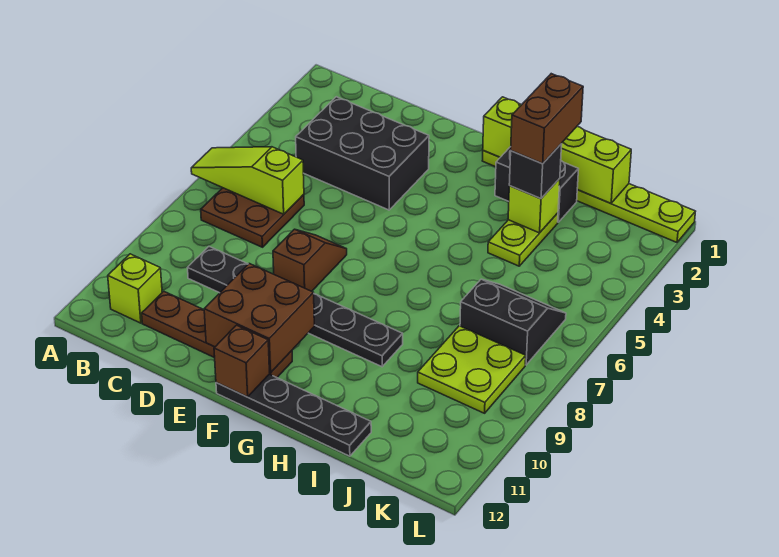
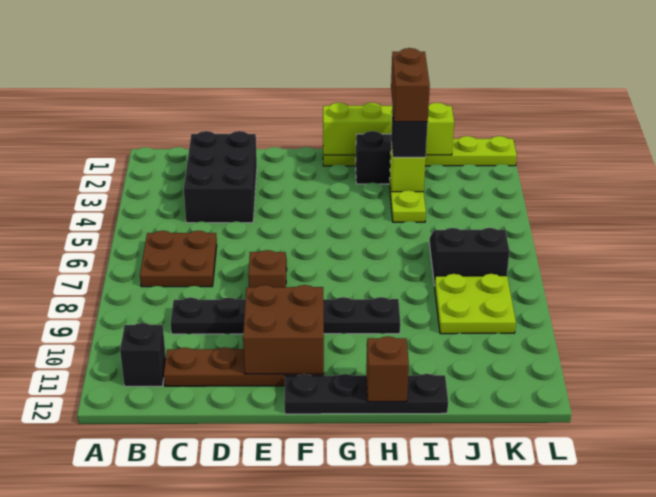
lime 1x3 slope [191,147,304,214] -> none
lime 1x1 brick [108,254,162,323] -> black 1x1 brick [120,323,166,386]
black 2x3 brick [296,97,429,210] -> black 2x3 brick turned to [184,131,257,223]
brown 1x1 brick [214,325,270,397] -> brown 1x1 brick moved to [366,336,409,402]

